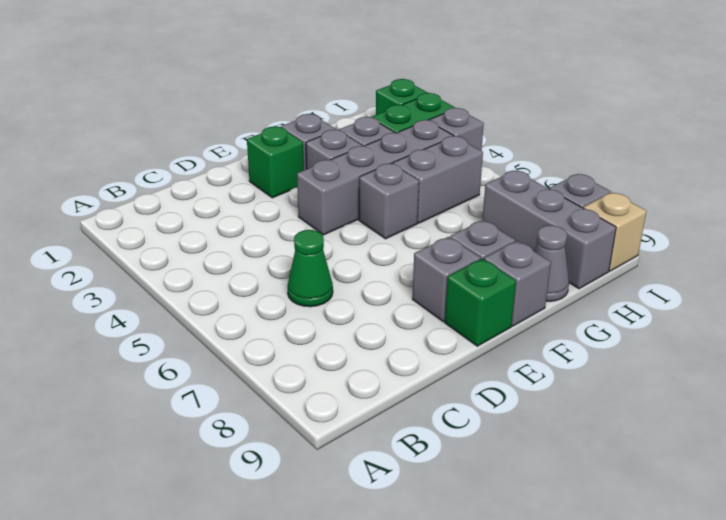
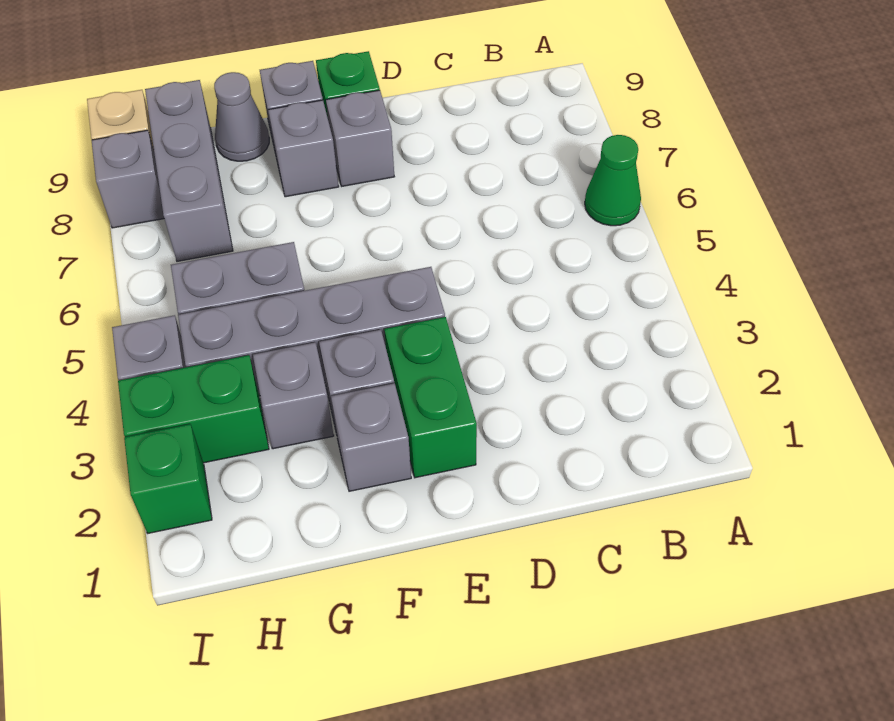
green 1x1 cone [287,230,333,307] -> green 1x1 cone moved to [585,135,641,226]
green 1x1 brick [247,126,304,198] -> green 1x2 brick [384,317,477,478]
grey 1x1 brick [359,163,419,239] -> none

